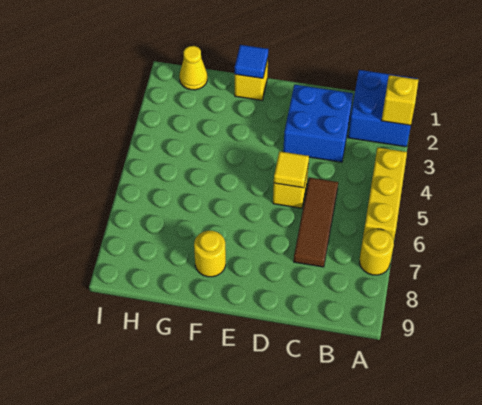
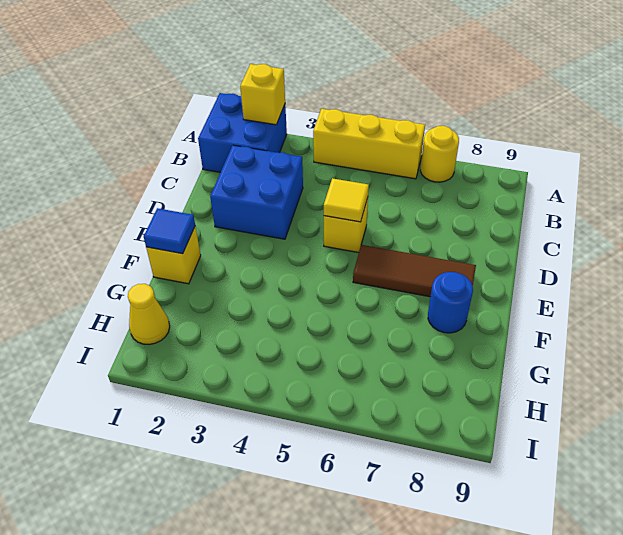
brown 1x3 tile [294,178,338,267] -> brown 1x3 tile moved to [353,245,476,297]
yellow 1x1 round brick [194,231,226,277] -> blue 1x1 round brick [428,272,473,333]

